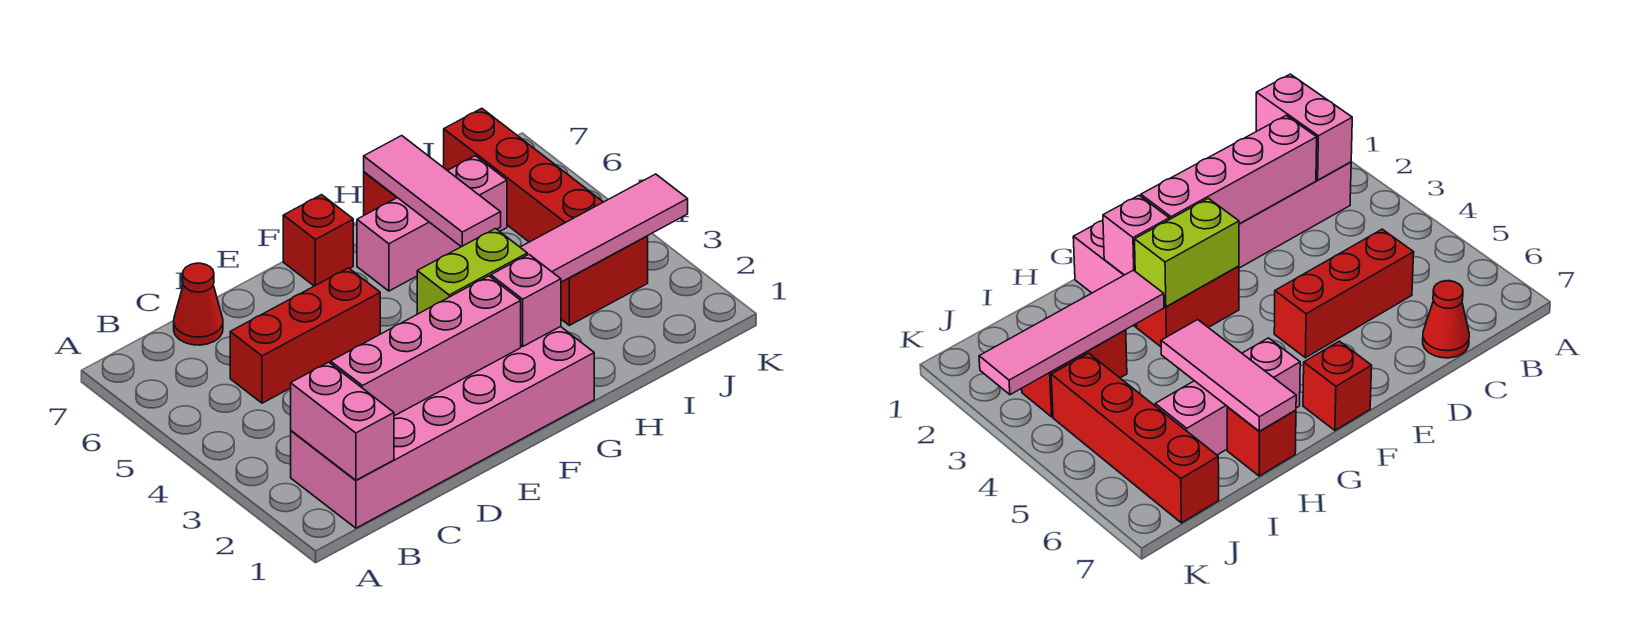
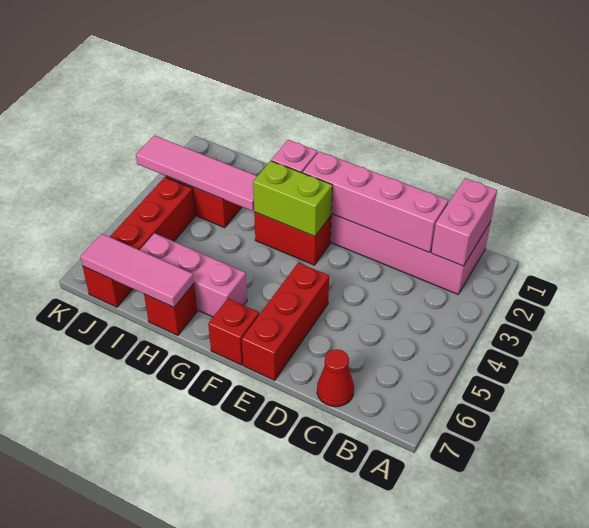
red 1x3 brick [230,268,380,403] -> red 1x3 brick turned to [242,263,329,380]
pink 1x3 tile [364,136,501,247] -> pink 1x3 tile turned to [80,234,194,307]

